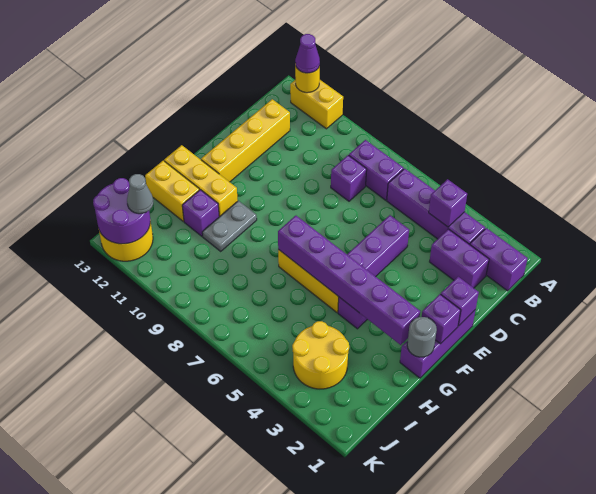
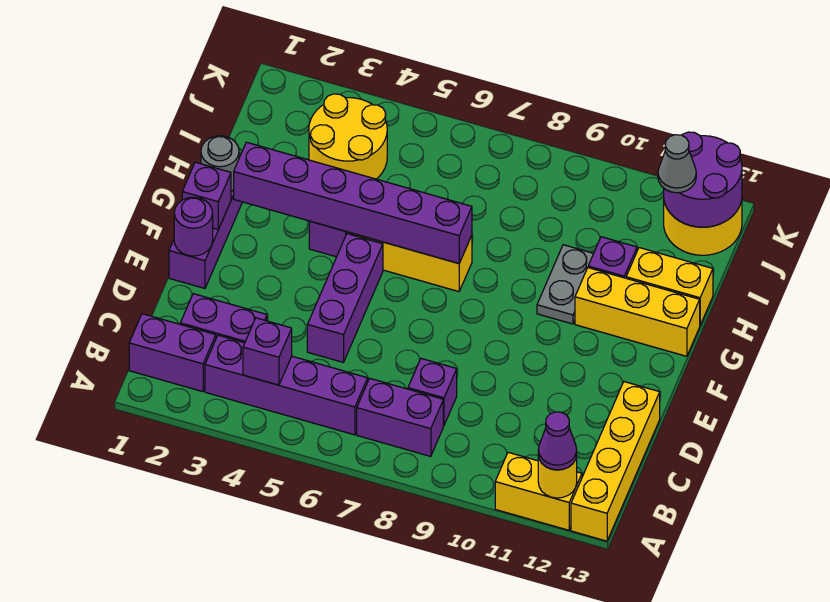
yellow 1x4 brick [201,99,290,182] -> yellow 1x4 brick moved to [571,382,660,541]
purple 1x1 brick [441,277,479,326] -> purple 1x1 round brick [174,197,213,256]

